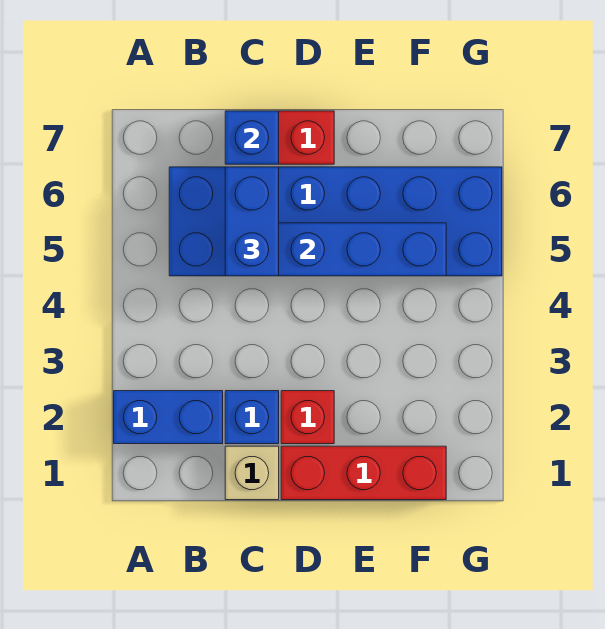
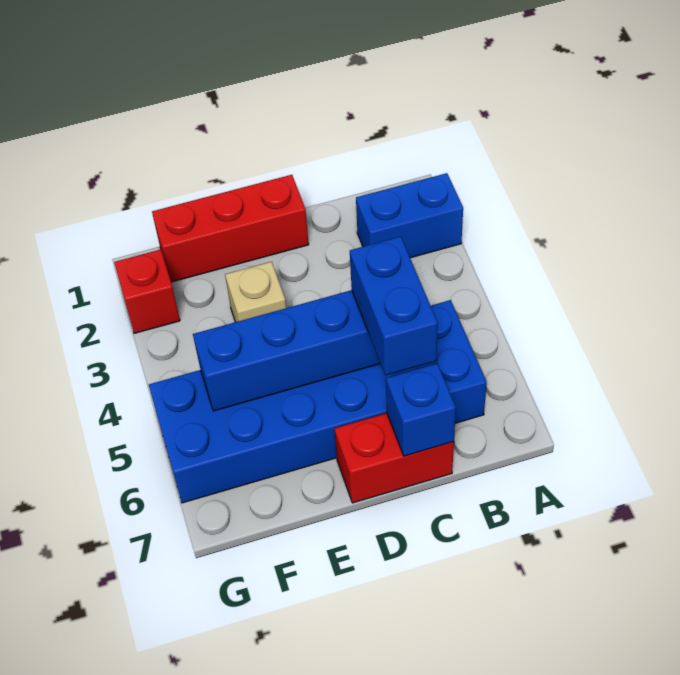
tan 1x1 brick [225,446,279,500] -> tan 1x1 brick moved to [225,262,286,322]
blue 1x1 brick [225,391,279,444] -> none
red 1x1 brick [281,391,334,444] -> red 1x1 brick moved to [114,250,180,333]

